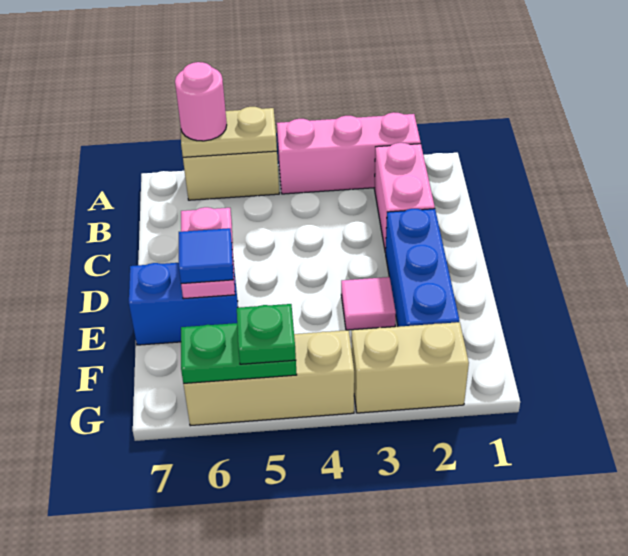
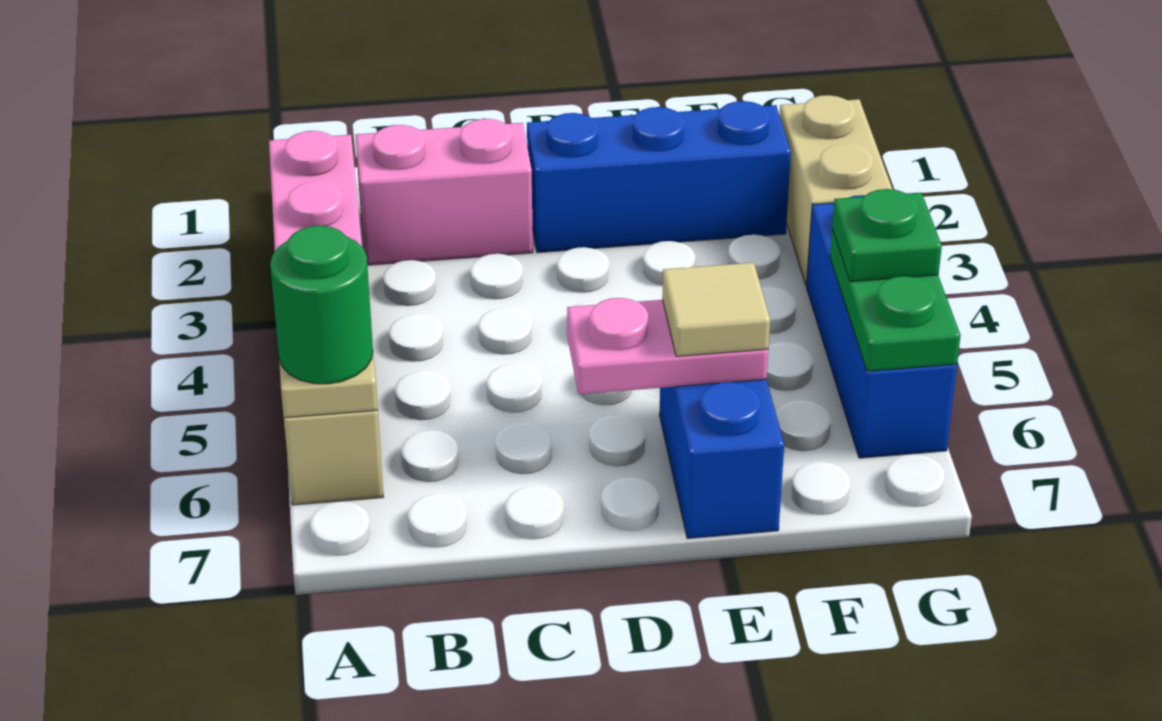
pink 1x1 round brick [175,62,227,141] -> green 1x1 round brick [270,226,373,384]
pink 1x1 tile [341,277,396,330] -> none
blue 1x1 tile [179,228,233,284] -> tan 1x1 tile [662,263,770,356]
tan 1x3 brick [183,330,354,426] -> blue 1x3 brick [807,195,957,458]

